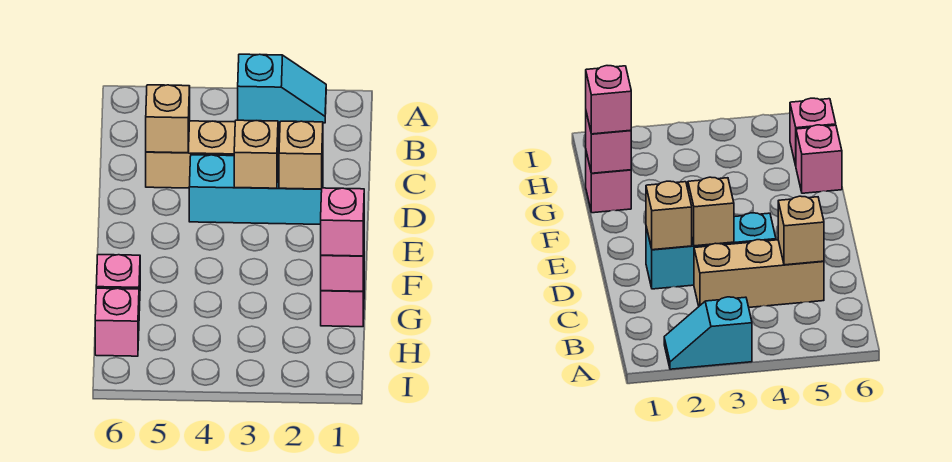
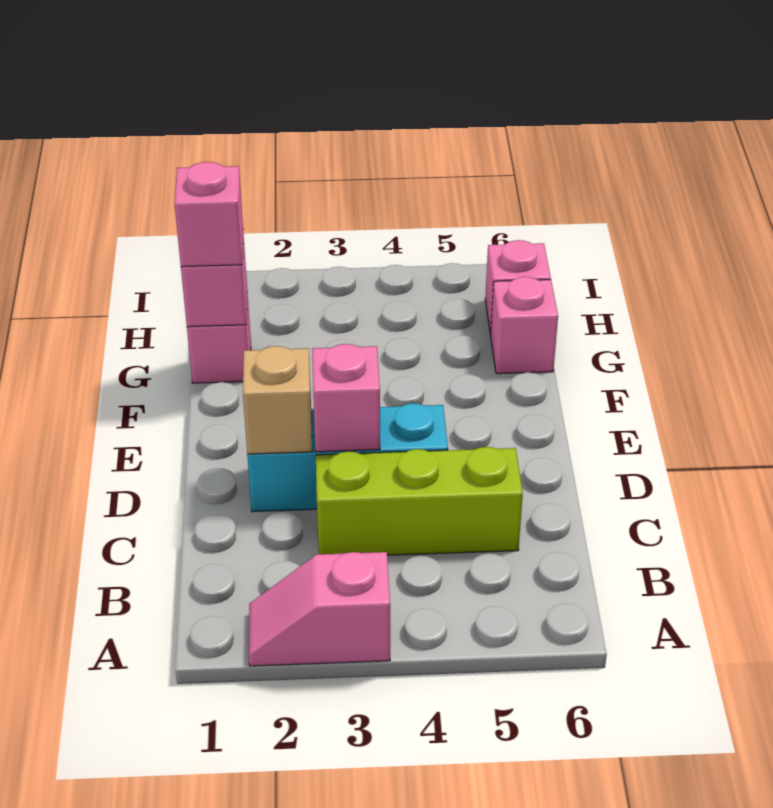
cyan 1x2 slope [238,54,326,123] -> pink 1x2 slope [249,552,390,666]
tan 1x3 brick [146,121,279,188] -> lime 1x3 brick [316,447,523,555]
tan 1x1 brick [146,85,190,153] -> none
tan 1x1 brick [234,120,278,188] -> pink 1x1 brick [312,344,380,452]

